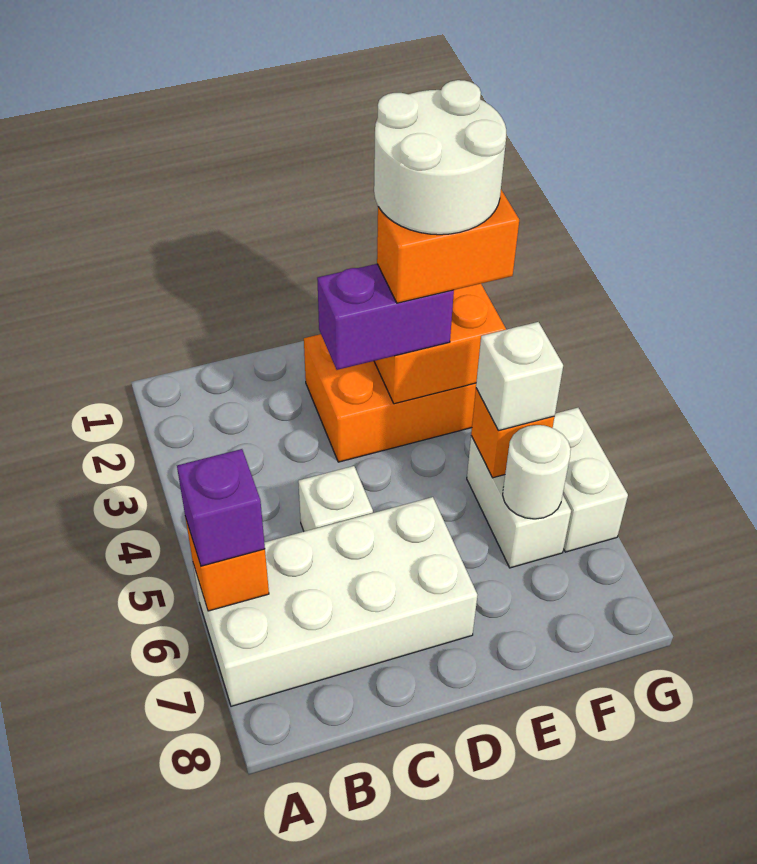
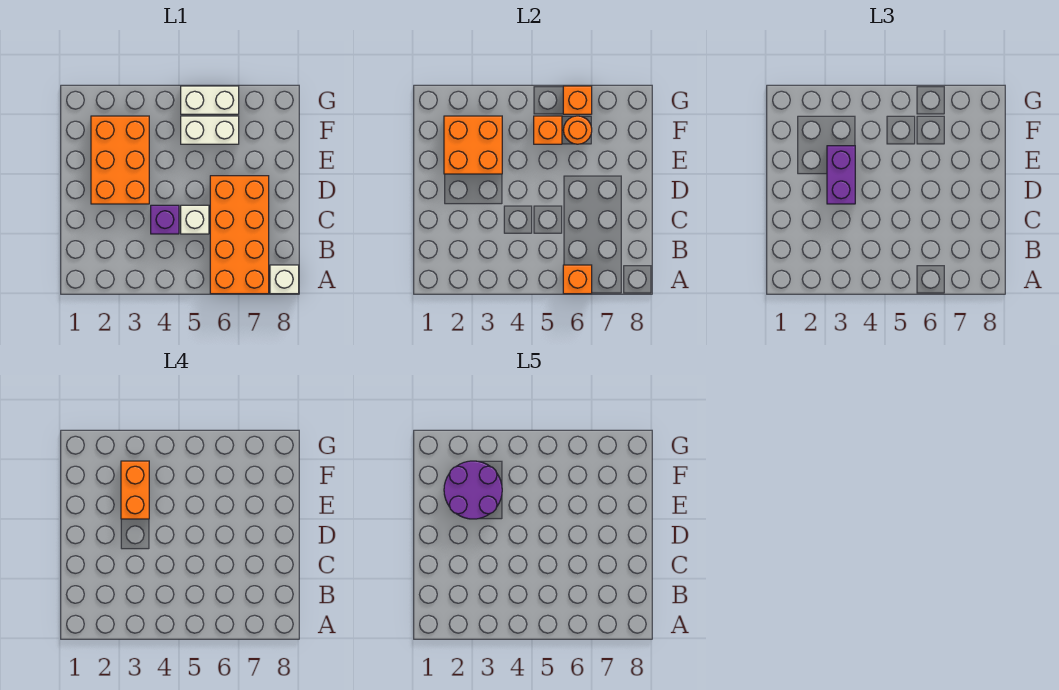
white 2x4 brick [193,497,477,706] -> orange 2x4 brick [210,176,269,294]
purple 1x1 brick [177,449,265,566] -> purple 1x1 brick moved to [151,205,179,234]
white 2x2 round brick [374,80,506,235] -> purple 2x2 round brick [444,461,502,519]
white 1x1 brick [476,322,563,431] -> white 1x1 brick moved to [270,265,299,294]
white 1x1 round brick [503,425,571,519] -> orange 1x1 round brick [563,116,592,144]
none -> orange 1x1 brick [563,86,592,114]

